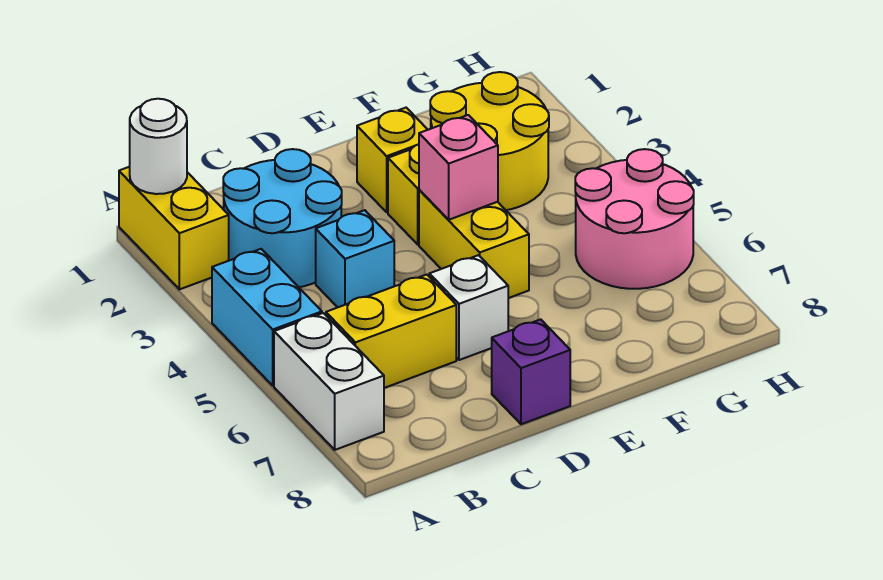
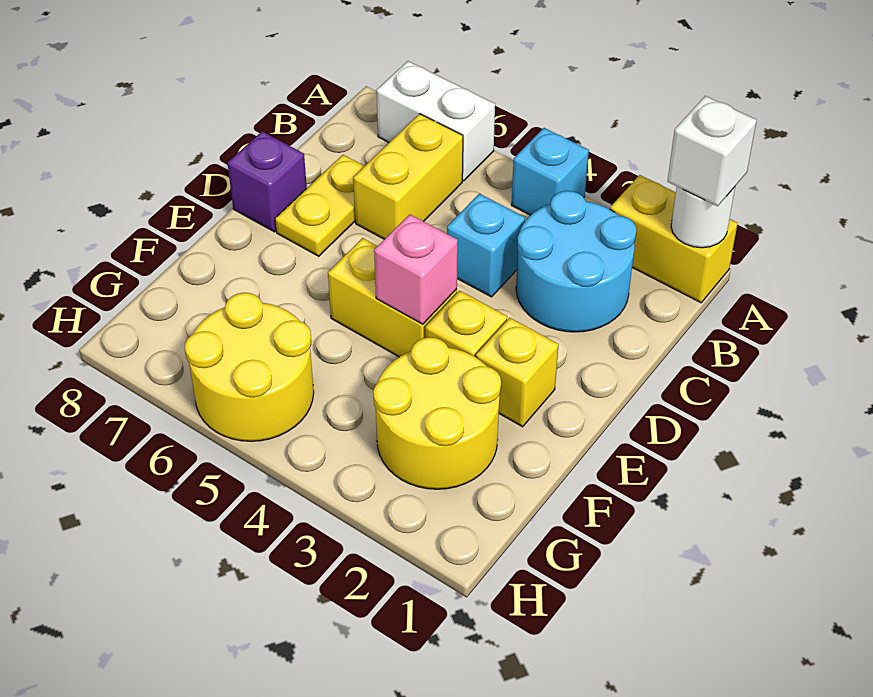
cyan 1x2 brick [212,249,322,386] -> cyan 1x1 brick [511,128,589,215]
none -> yellow 1x2 plate [275,155,364,256]
white 1x1 brick [429,255,508,360] -> white 1x1 brick moved to [667,96,757,206]
pink 2x2 round brick [575,149,694,289] -> yellow 2x2 round brick [185,293,314,441]

